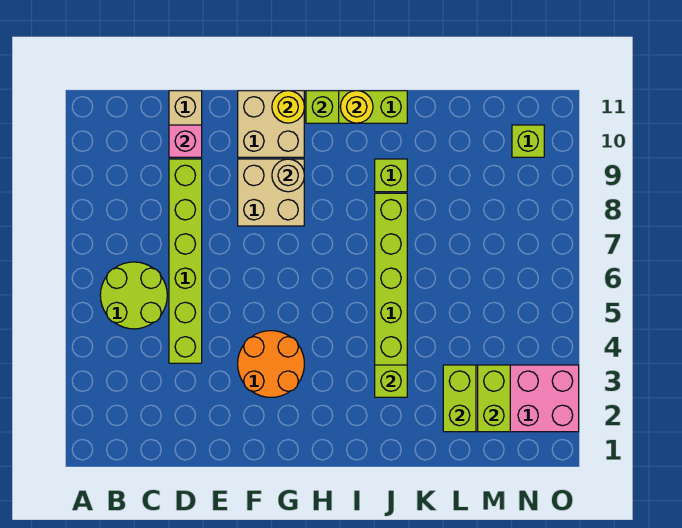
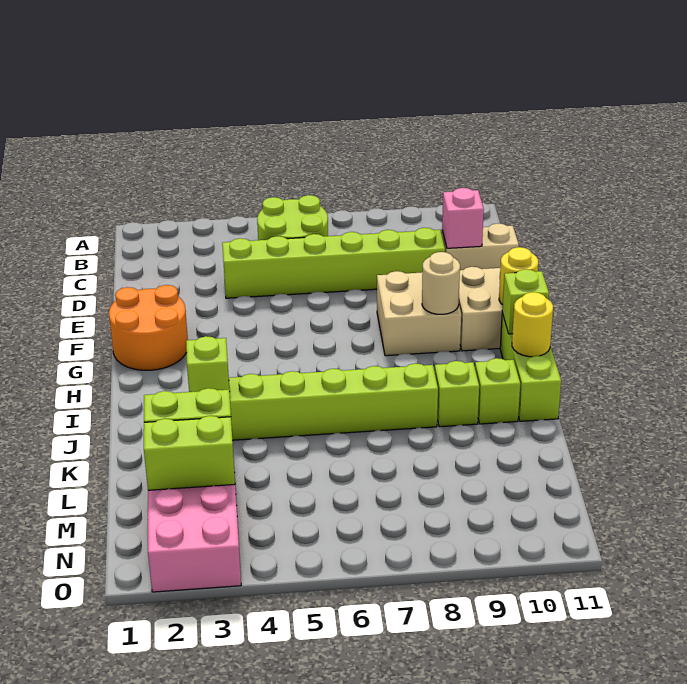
orange 2x2 round brick [238,331,304,397] -> orange 2x2 round brick moved to [109,285,188,370]
lime 1x1 brick [512,125,544,157] -> lime 1x1 brick moved to [475,358,520,424]

